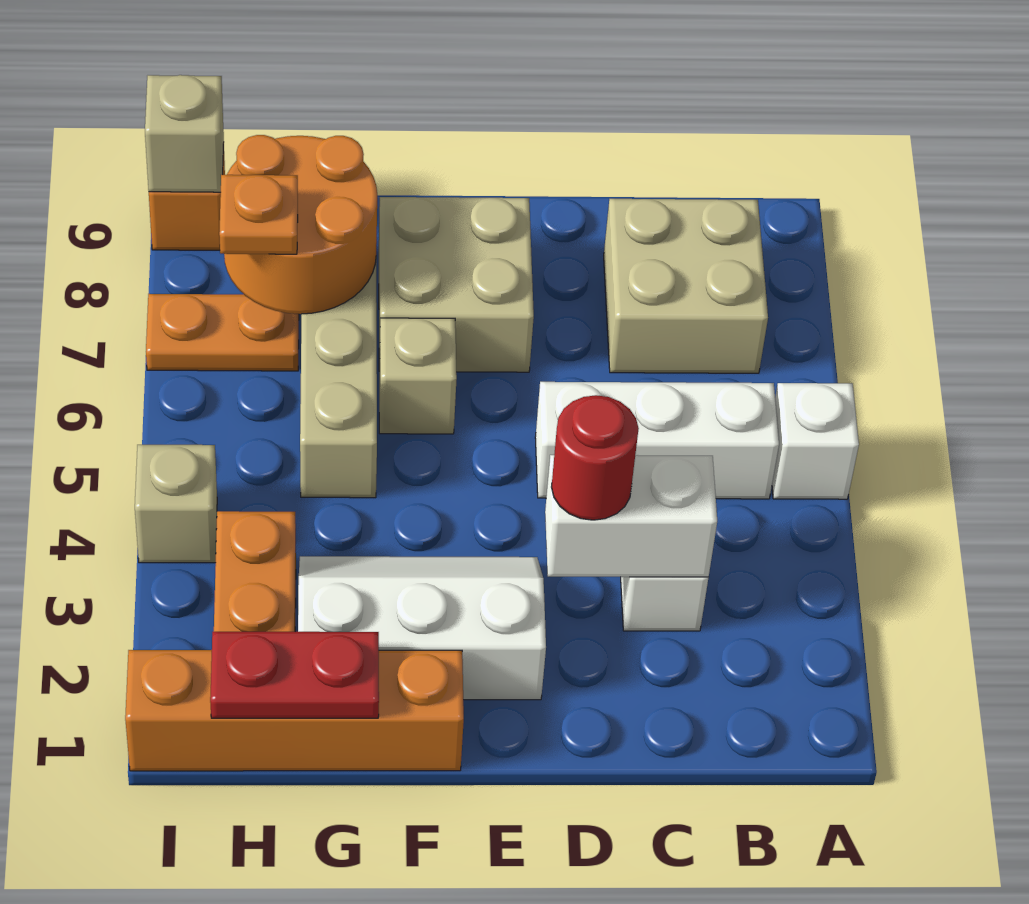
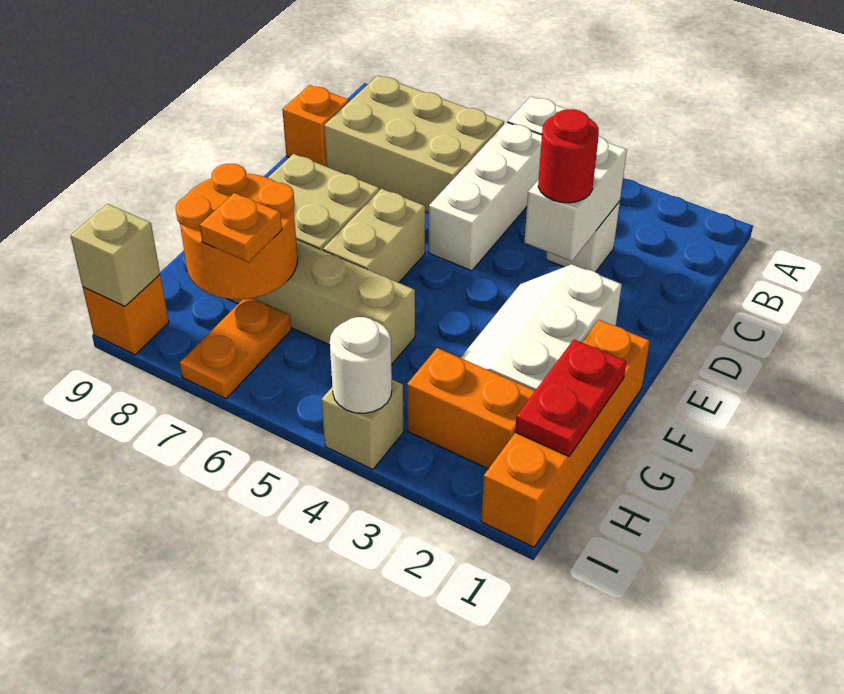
tan 2x2 brick [604,199,768,373] -> tan 2x3 brick [324,76,504,213]
none -> orange 1x1 brick [282,85,349,167]
tan 1x1 brick [379,318,457,434] -> tan 1x2 brick [323,189,425,283]
none -> white 1x1 round brick [330,317,392,413]

